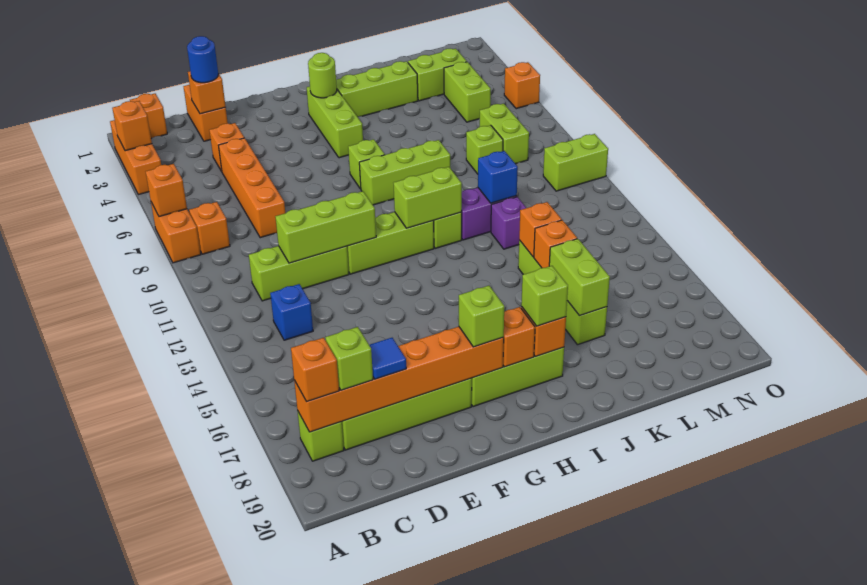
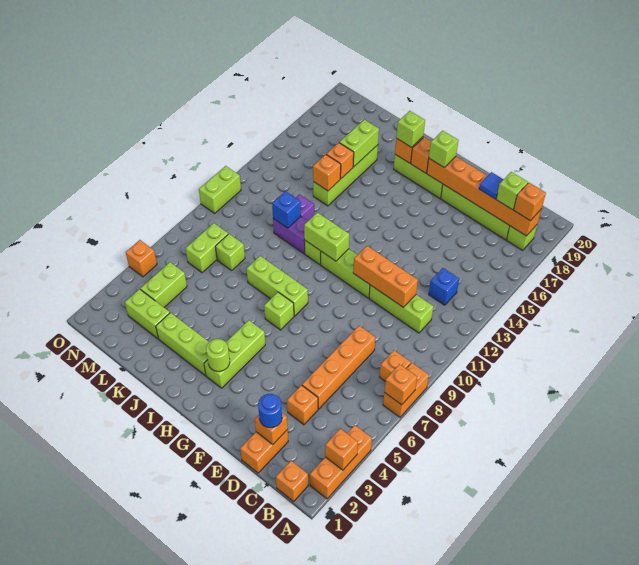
lime 1x3 brick [275,191,376,263] -> orange 1x3 brick [353,246,418,307]
lime 1x2 brick [543,134,608,191] -> lime 1x2 brick turned to [199,166,241,213]

